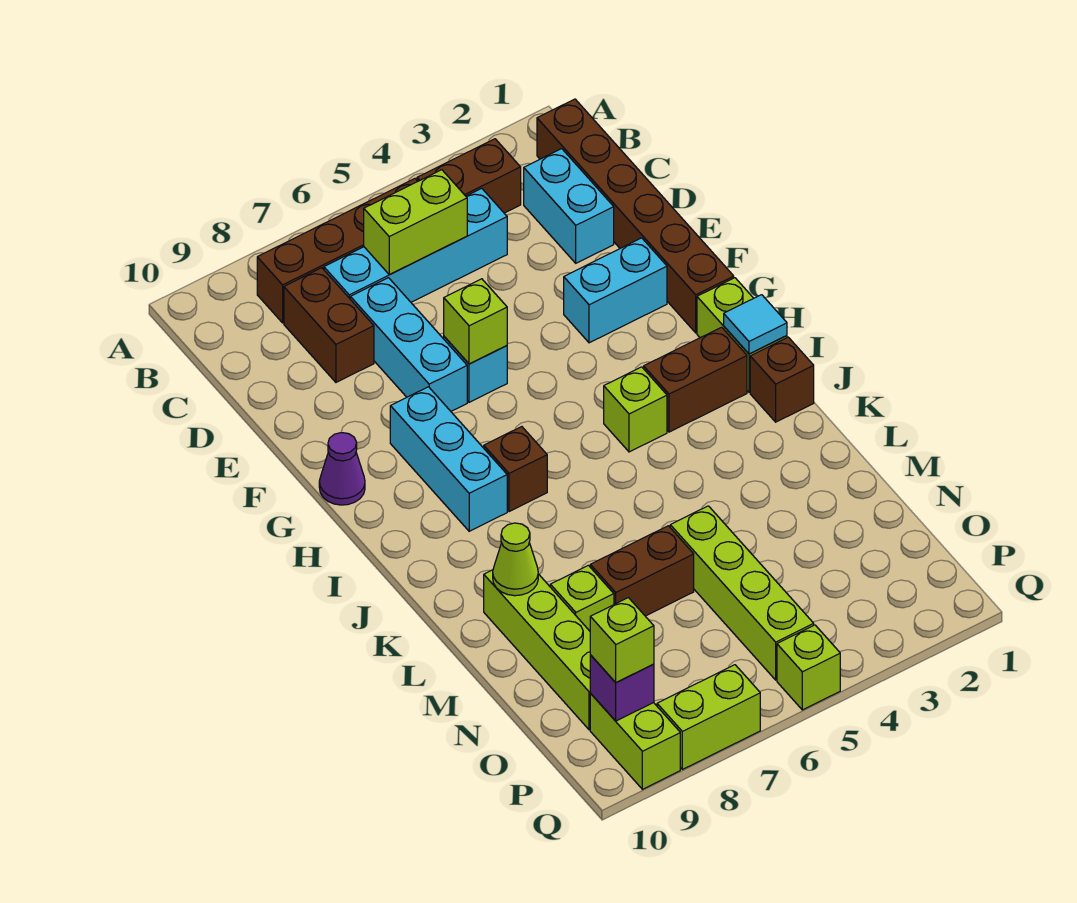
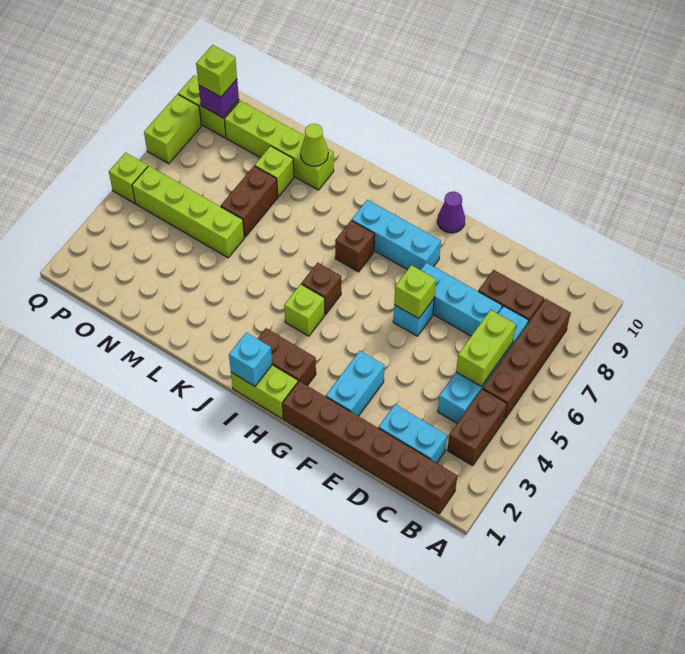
cyan 1x1 tile [724,295,787,354] -> cyan 1x1 brick [229,332,272,386]
brown 1x2 brick [644,327,747,432] -> brown 1x2 brick turned to [257,328,316,386]
brown 1x1 brick [750,337,814,422] -> brown 1x1 brick moved to [301,263,341,314]

